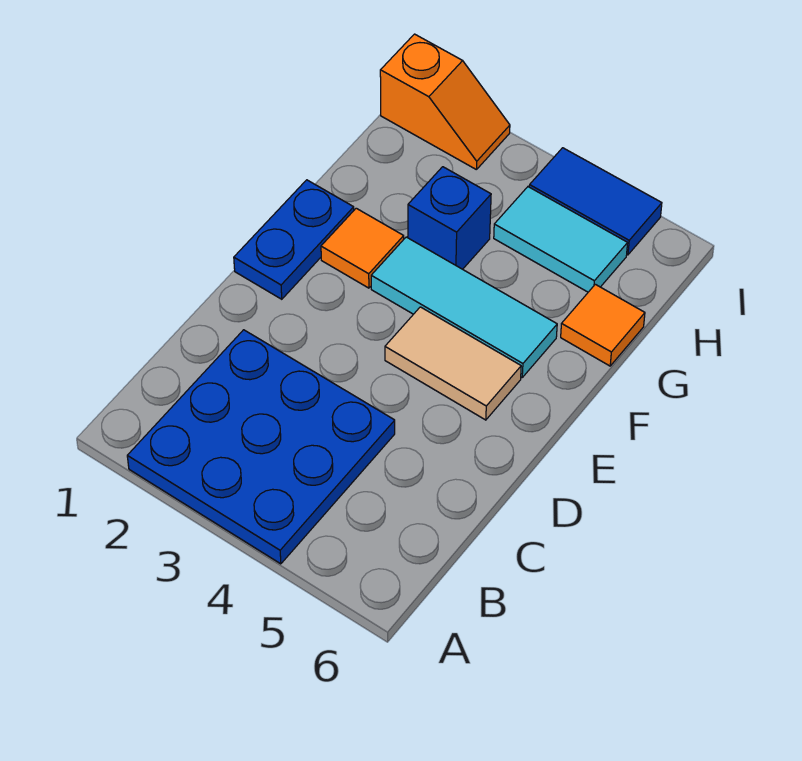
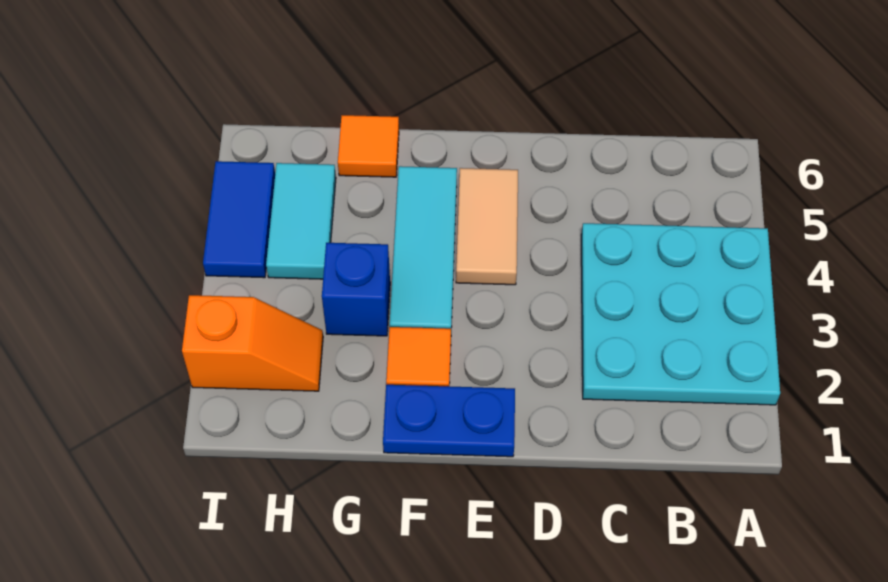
blue 3x3 plate [127,330,395,564] -> cyan 3x3 plate [581,223,780,405]
orange 1x2 slope [380,34,510,170] -> orange 1x2 slope turned to [182,295,323,391]

